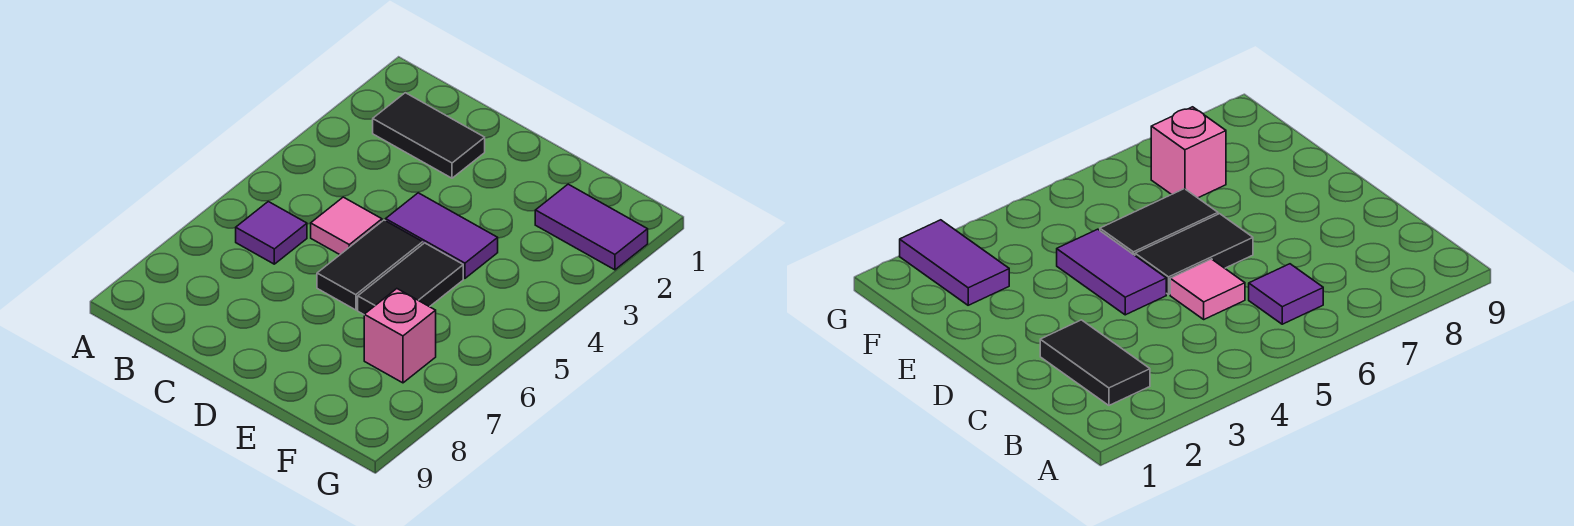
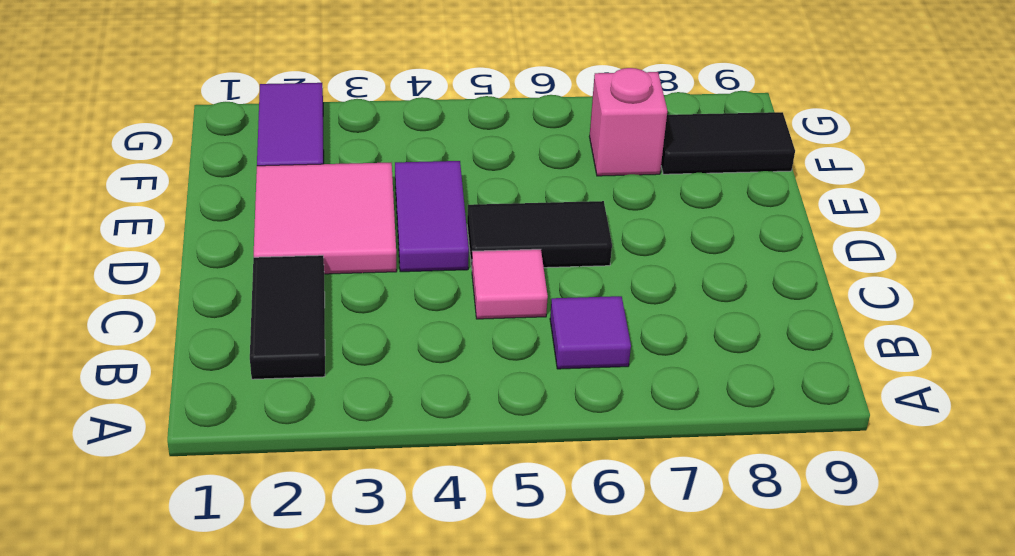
none -> pink 2x2 tile [254,163,397,274]
black 1x2 tile [358,243,463,314] -> black 1x2 tile moved to [661,112,795,174]

